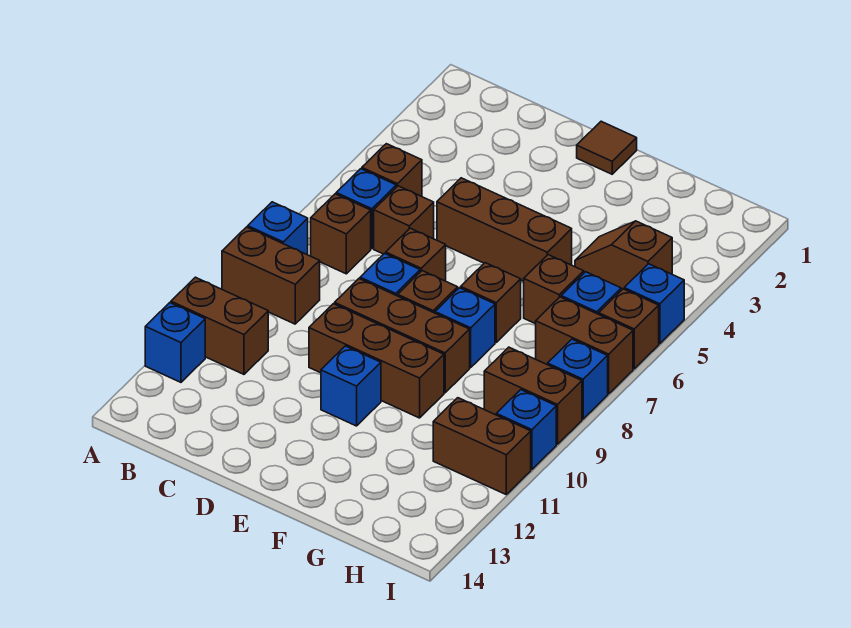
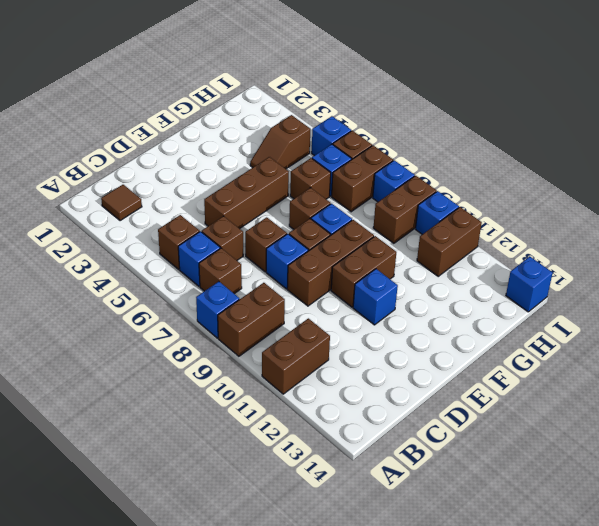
blue 1x1 brick [145,303,205,382] -> blue 1x1 brick moved to [506,256,553,312]
brown 1x3 brick [309,304,444,418] -> brown 1x2 brick [331,236,396,307]
brown 1x1 tile [577,121,637,174] -> brown 1x1 tile moved to [101,185,142,221]

